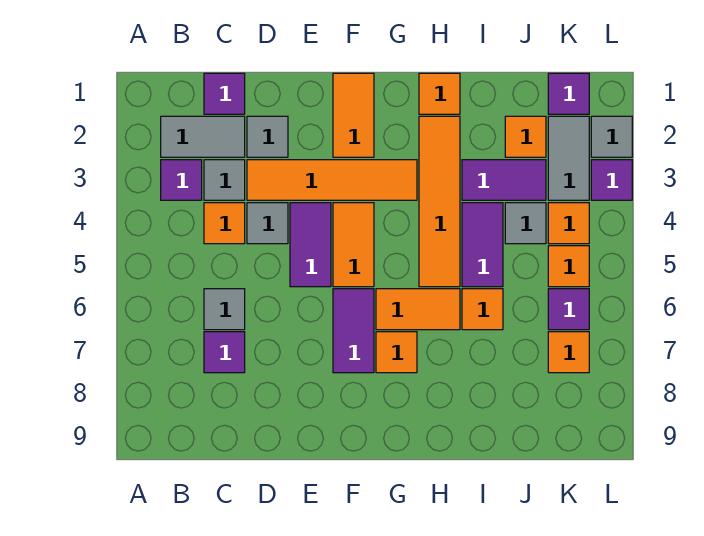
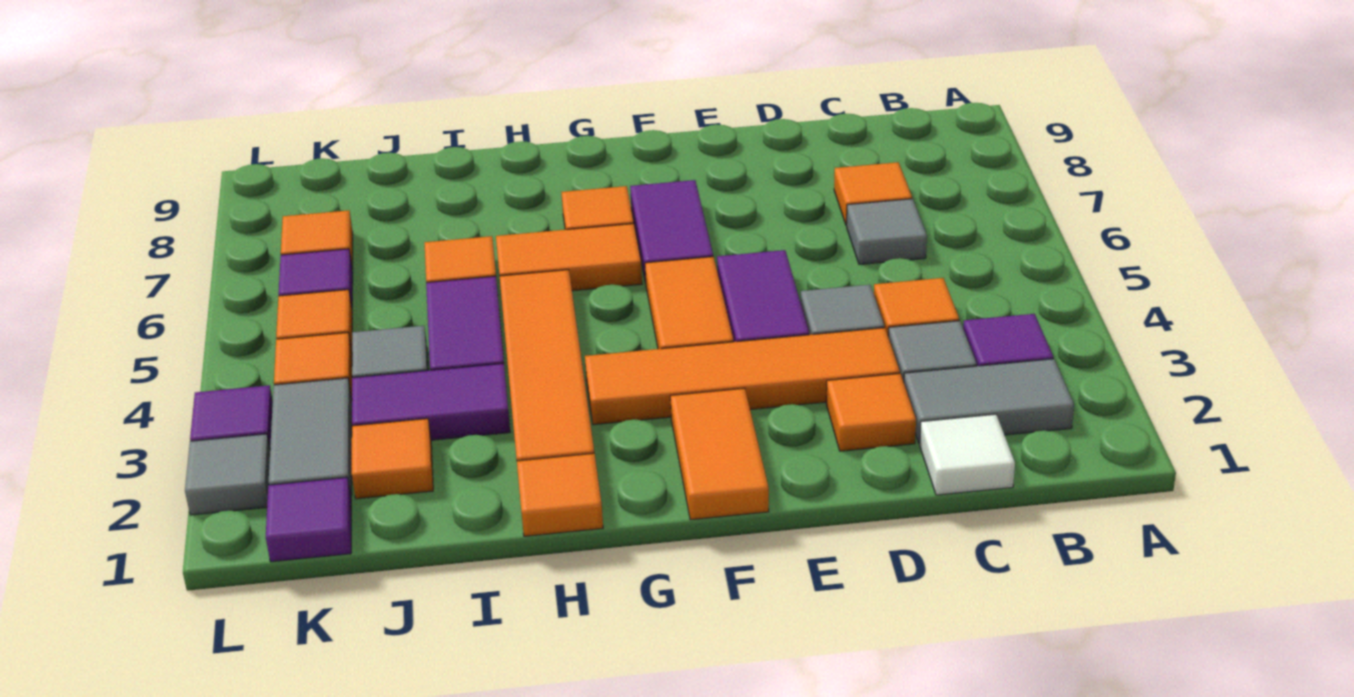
purple 1x1 tile [204,73,245,114] -> white 1x1 tile [920,414,1015,495]
purple 1x1 tile [204,332,245,373] -> orange 1x1 tile [834,162,912,226]
grey 1x1 tile [247,116,288,157] -> orange 1x1 tile [826,374,916,451]

